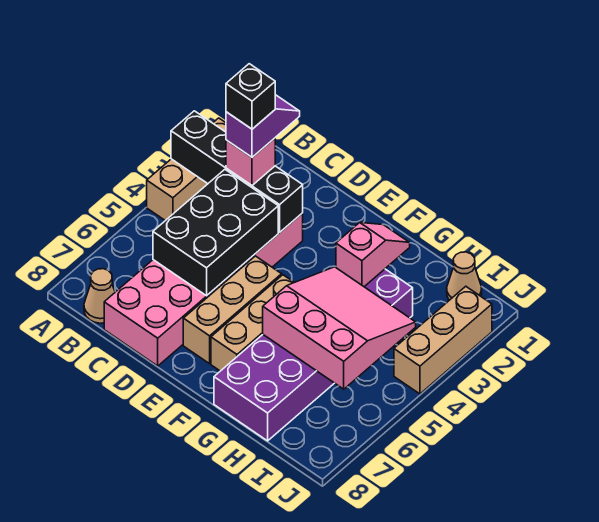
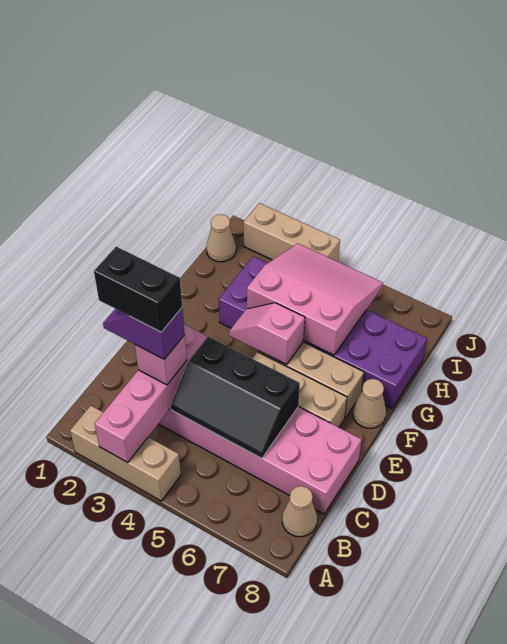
black 1x4 brick [171,111,303,232] -> pink 1x4 brick [95,324,207,463]
black 1x1 brick [226,64,275,129] -> black 1x2 brick [94,247,182,332]
black 2x3 brick [153,170,278,296] -> black 2x3 slope [171,337,300,458]
none -> tan 1x1 cone [353,379,386,428]
pink 1x2 slope [336,223,410,287] -> pink 1x2 slope moved to [229,303,305,365]
pink 3x3 slope [263,267,416,389] -> pink 3x3 slope turned to [247,243,383,355]

